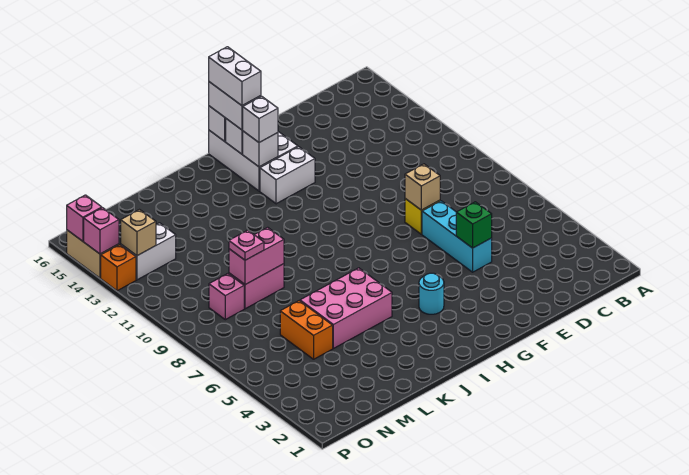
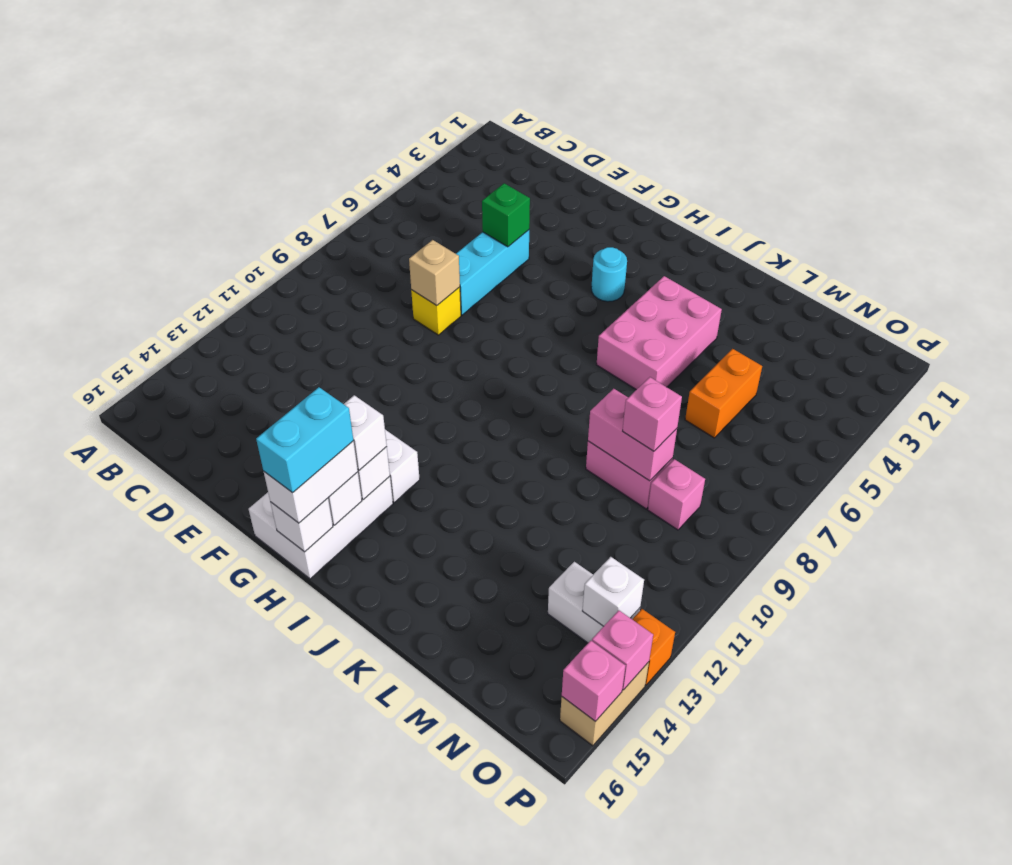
white 1x2 brick [209,47,261,105] -> cyan 1x2 brick [256,387,353,493]
pink 2x3 brick [300,268,392,348] -> pink 2x3 brick turned to [597,276,722,390]
pink 1x1 plate [229,230,264,260] -> pink 1x1 brick [623,377,682,451]
tan 1x1 brick [121,210,156,256] -> white 1x1 brick [583,557,644,626]

